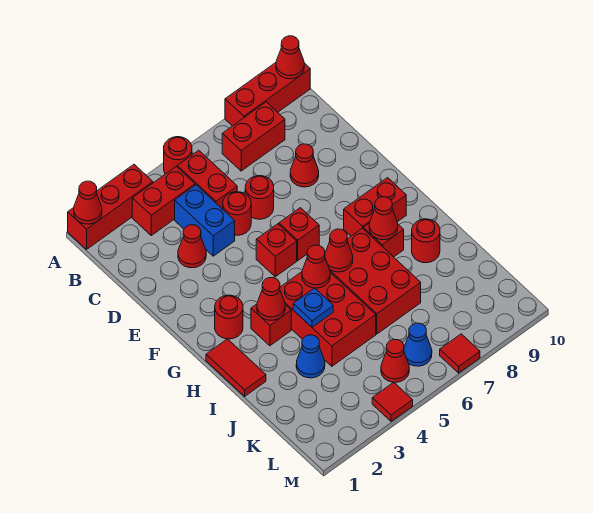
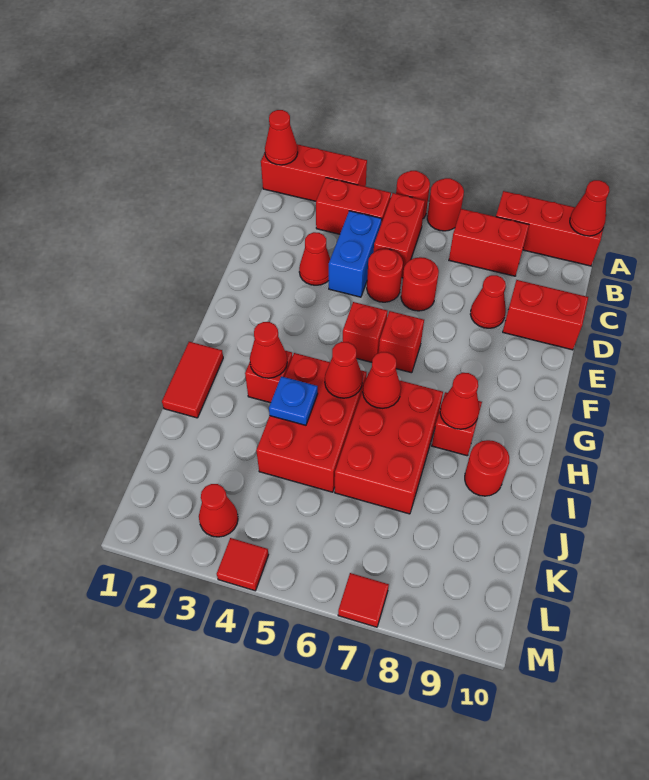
red 1x1 round brick [215,295,243,339] -> red 1x1 round brick moved to [427,178,464,231]
red 1x2 brick [344,178,406,236] -> red 1x2 brick moved to [503,280,588,350]
blue 1x1 cone [296,335,325,378] -> none
red 1x1 cone [381,339,409,382] -> red 1x1 cone moved to [199,484,238,537]
blue 1x1 cone [404,323,432,366] -> none

